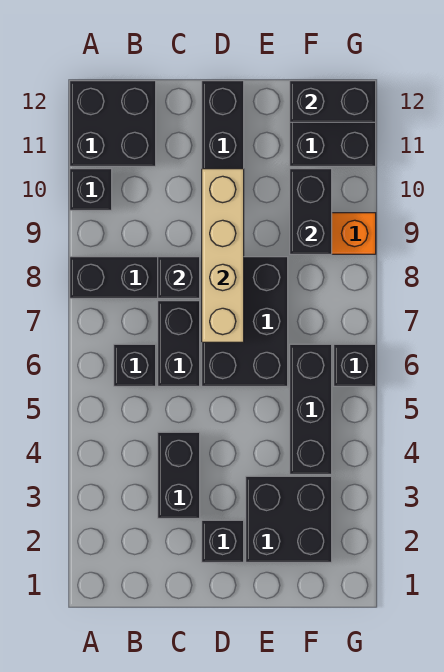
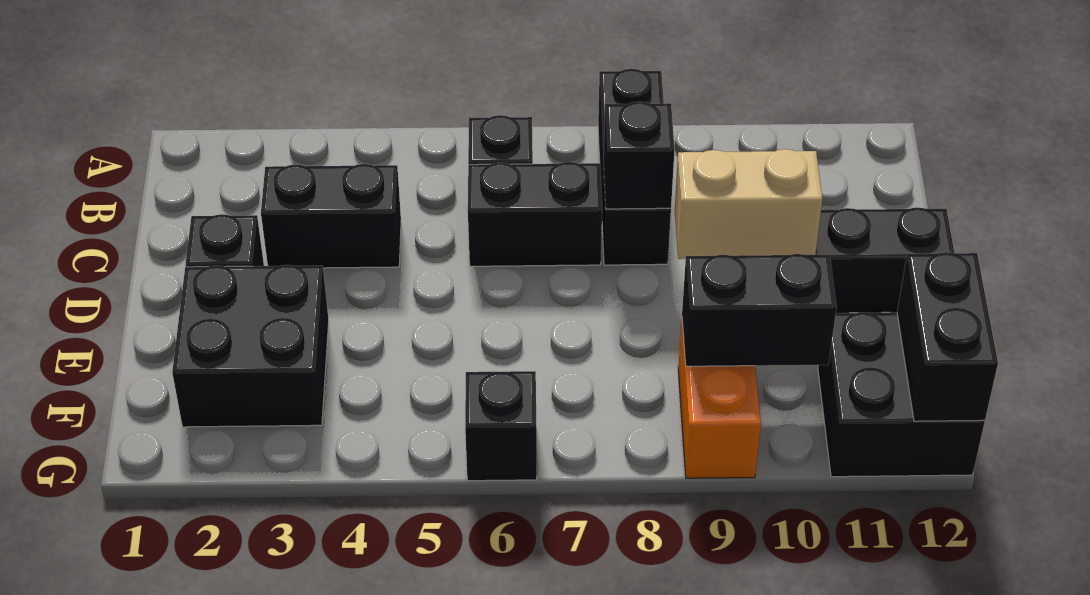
black 1x1 brick [70,169,112,210] -> none
black 2x2 brick [70,81,156,166] -> none
black 2x3 brick [202,257,288,386] -> none
tan 1x4 brick [202,169,244,342] -> tan 1x2 brick [675,149,822,259]
black 1x3 brick [290,344,332,474] -> none

